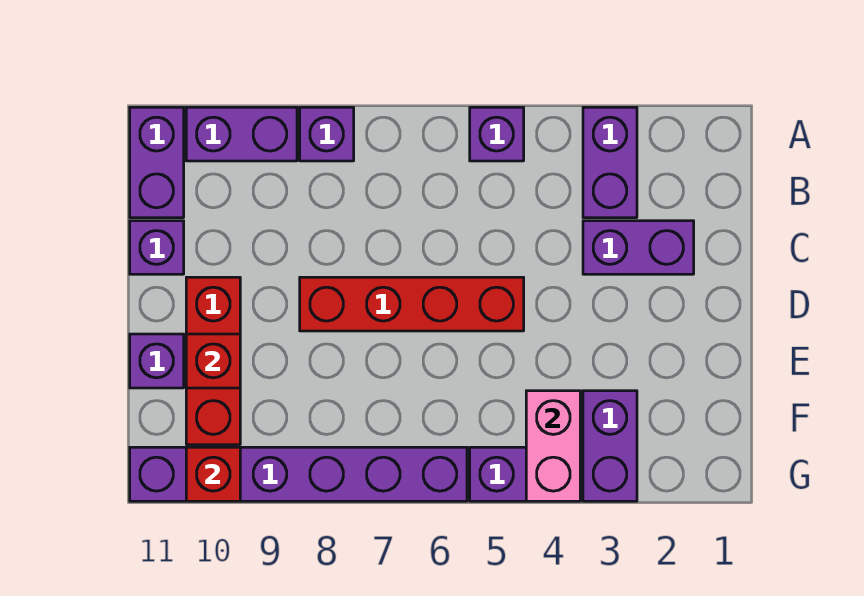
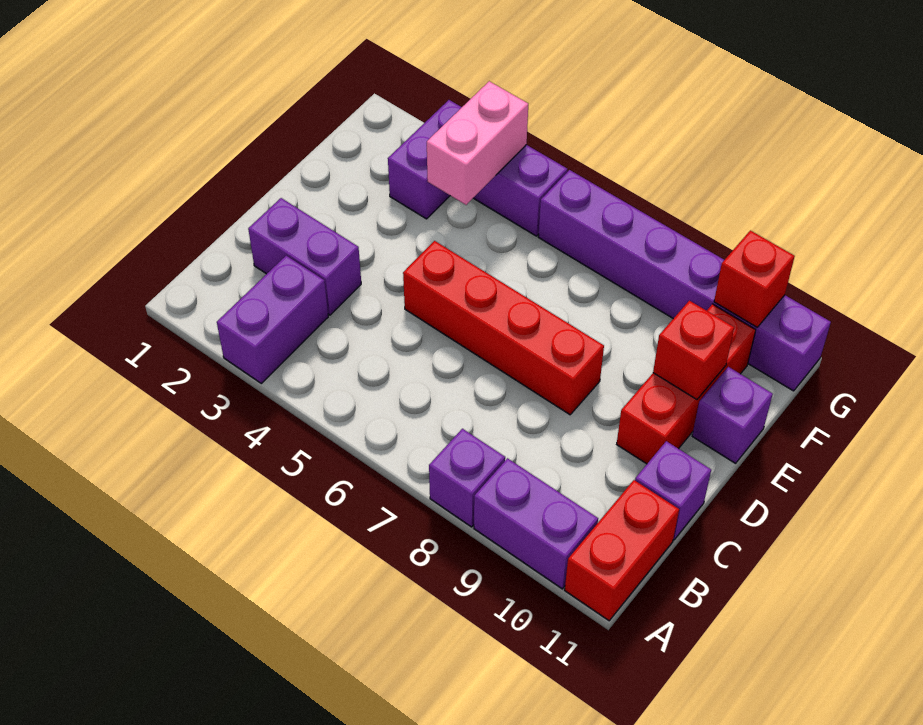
purple 1x1 brick [470,107,524,161] -> none
purple 1x2 brick [130,107,184,218] -> red 1x2 brick [565,480,679,621]

